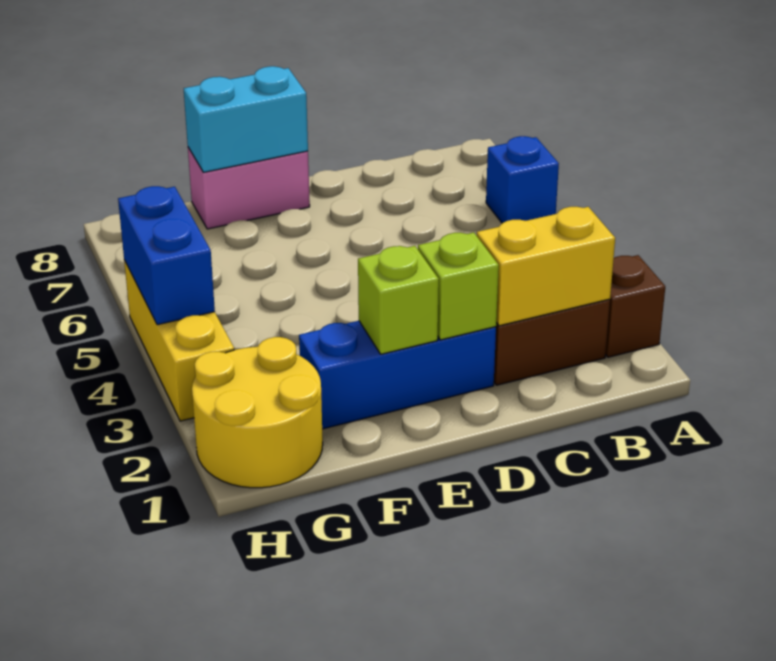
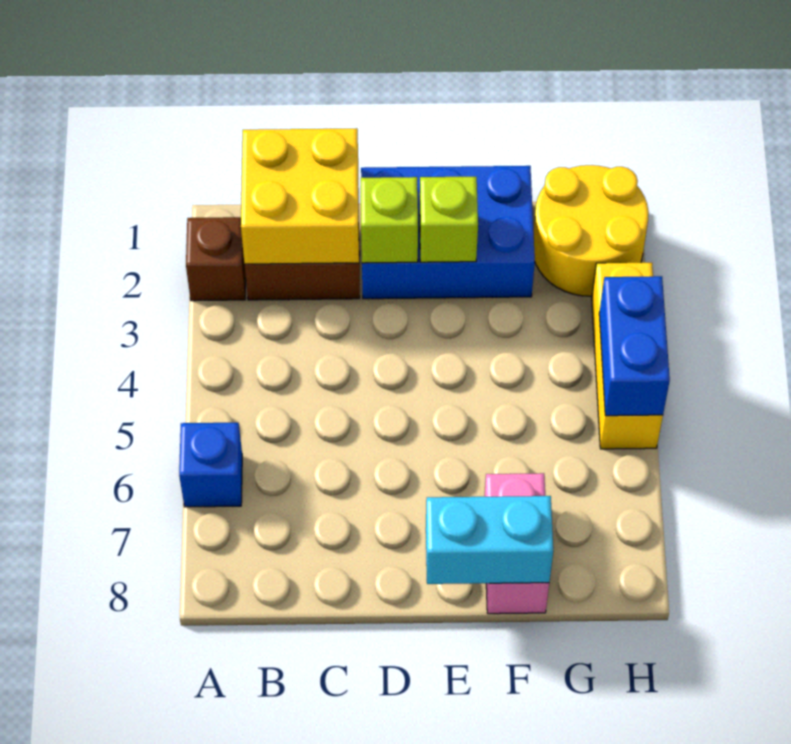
yellow 1x2 brick [477,207,615,326] -> yellow 2x2 brick [241,128,359,264]
blue 1x3 brick [299,321,496,429] -> blue 2x3 brick [361,166,535,299]
pink 1x2 brick [188,148,310,229] -> pink 1x2 brick turned to [484,473,549,614]

